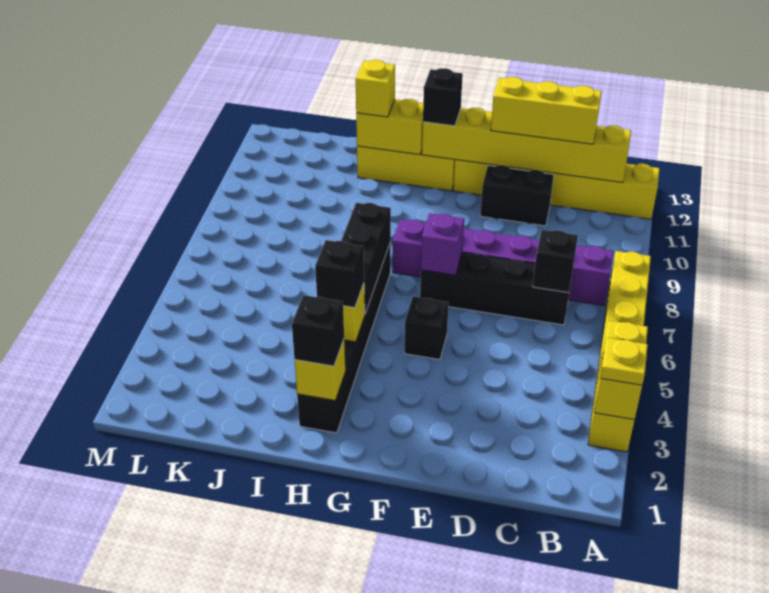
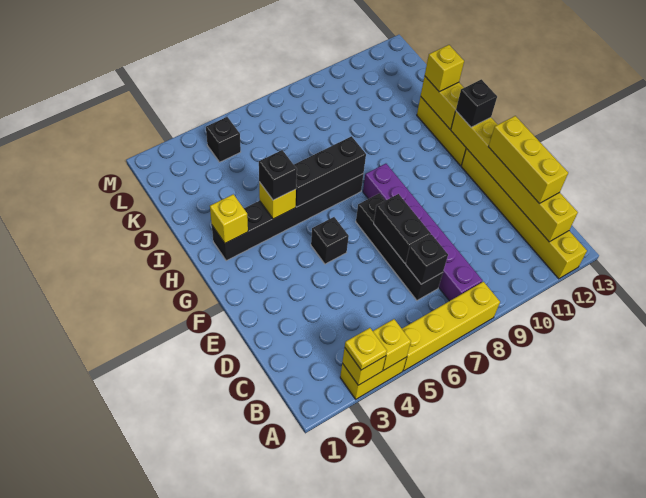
black 1x2 brick [480,165,554,226] -> black 1x2 brick moved to [374,194,431,263]
purple 1x1 brick [421,213,464,275] -> none
black 1x1 brick [292,295,344,366] -> black 1x1 brick moved to [206,117,241,162]

